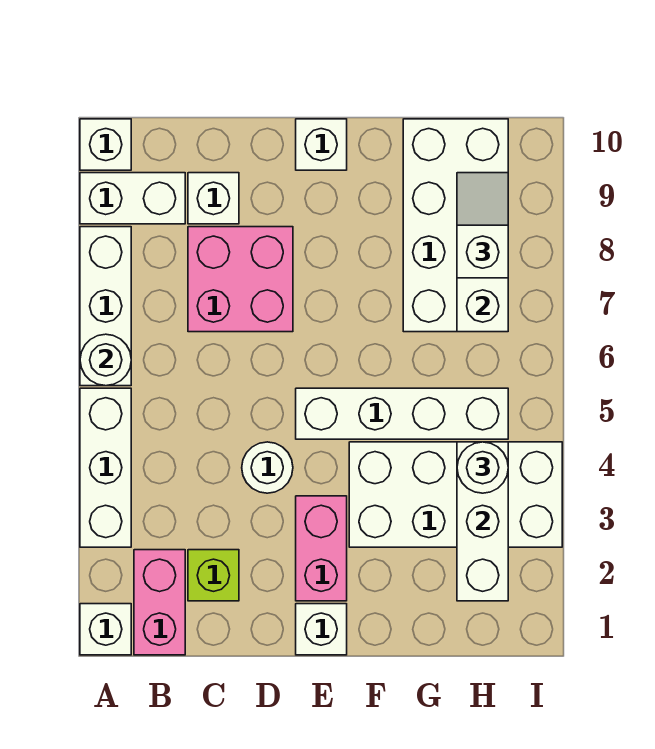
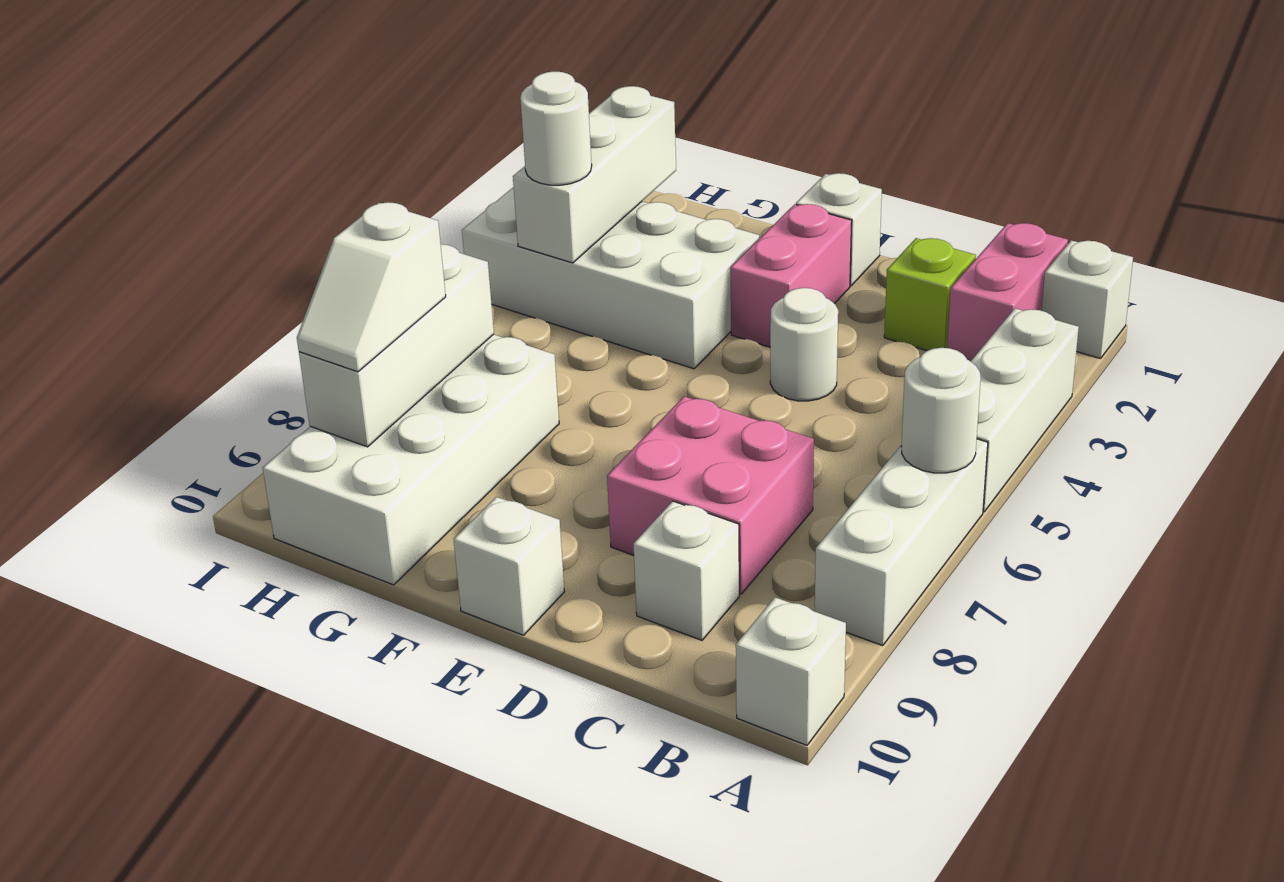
white 1x2 brick [80,173,185,224] -> none
white 1x4 brick [296,388,508,439] -> none

